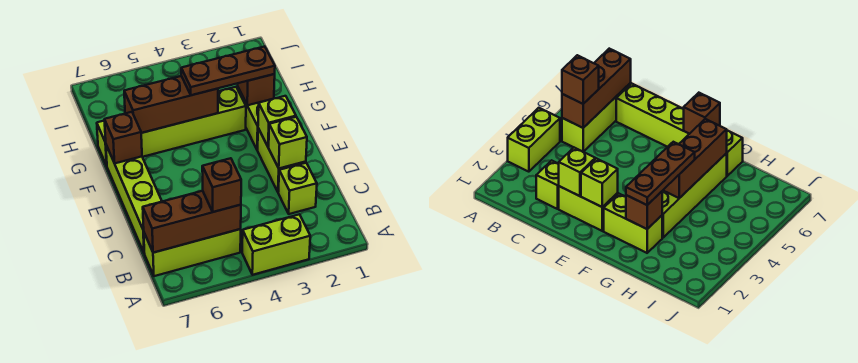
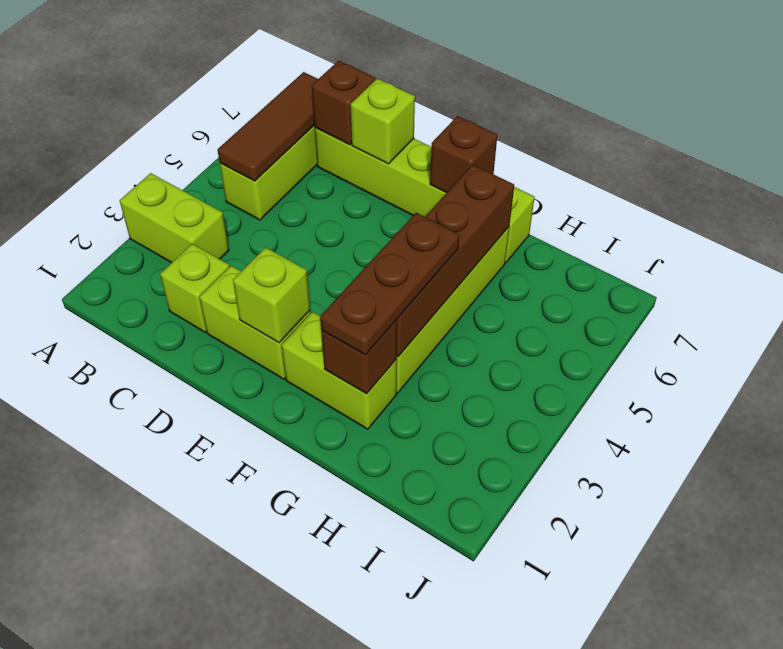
lime 1x2 brick [242,214,310,275] -> lime 1x2 brick turned to [120,173,229,263]
brown 1x3 brick [143,191,241,253] -> brown 1x3 tile [218,72,318,181]
brown 1x1 brick [202,158,241,212] -> brown 1x1 brick moved to [312,61,375,145]
lime 1x1 brick [269,117,307,169] -> lime 1x1 brick moved to [351,79,415,164]
brown 1x3 brick [124,76,218,133] -> brown 1x4 brick [397,165,514,357]

